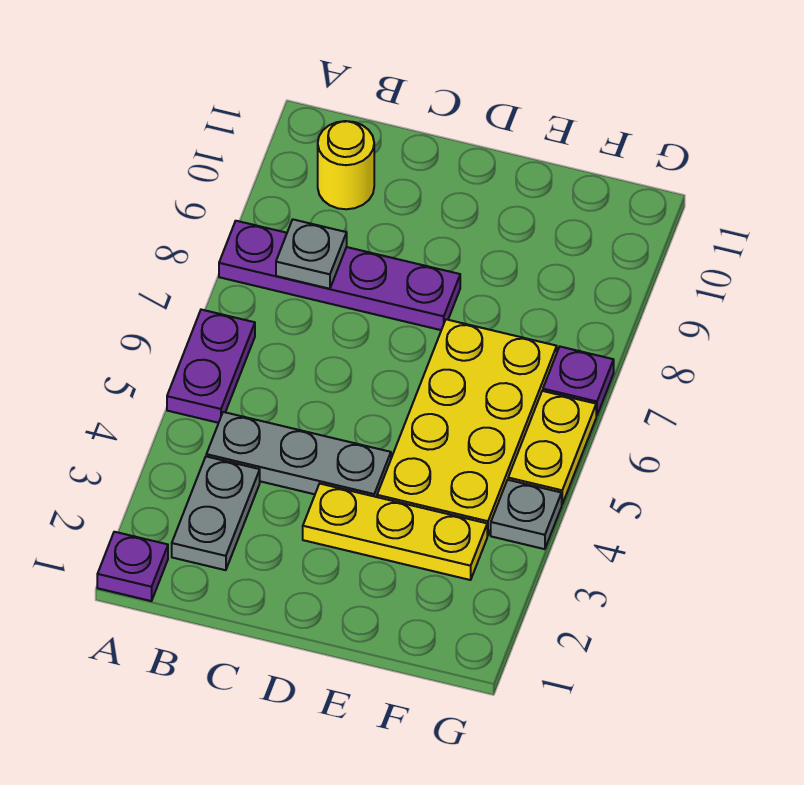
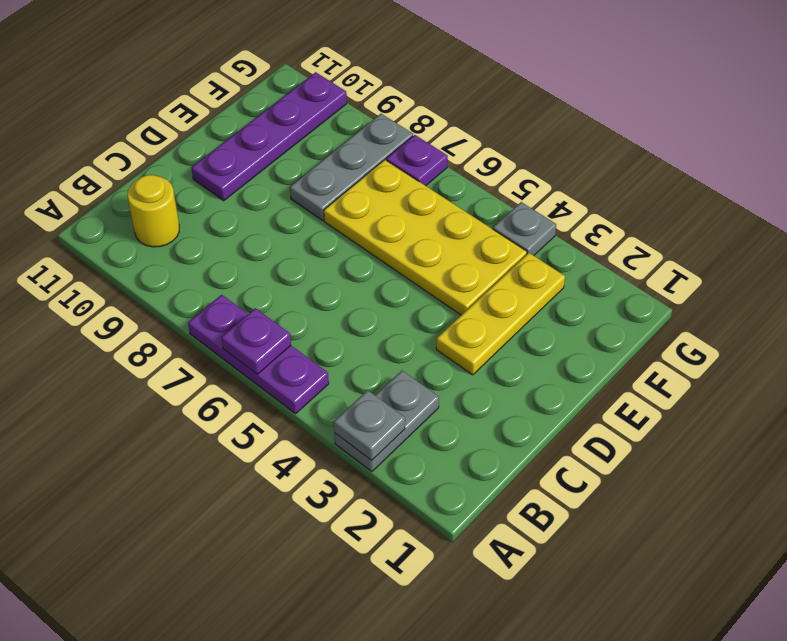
purple 1x1 plate [97,532,168,601] -> purple 1x1 plate moved to [221,308,291,374]
purple 1x2 plate [167,310,255,423] -> purple 1x3 plate [188,295,329,414]
purple 1x4 plate [219,221,460,330] -> purple 1x4 plate moved to [191,72,347,201]
grey 1x2 plate [172,456,260,570] -> grey 1x2 plate turned to [335,371,439,472]
grey 1x3 plate [206,412,391,497] -> grey 1x3 plate moved to [290,114,413,220]
grey 1x1 plate [276,220,347,289] -> grey 1x1 plate moved to [334,390,405,460]
yellow 1x2 plate [508,391,596,504] -> none

